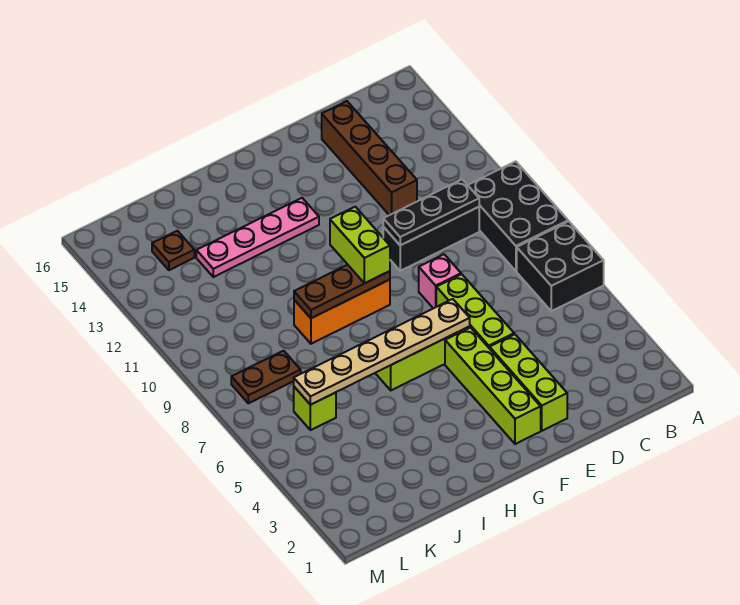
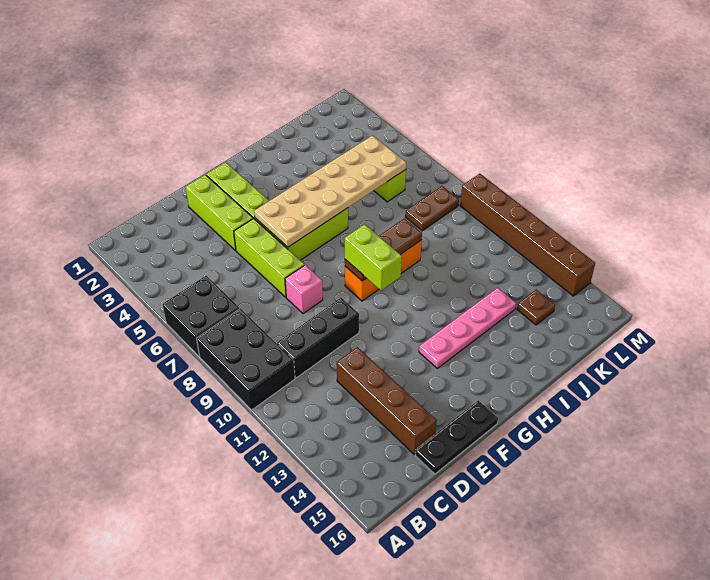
black 1x3 plate [383,179,479,245] -> black 1x3 plate moved to [415,400,498,474]
tan 1x6 plate [294,299,470,405] -> tan 2x6 plate [254,135,406,247]
none -> brown 1x6 brick [460,174,595,296]

